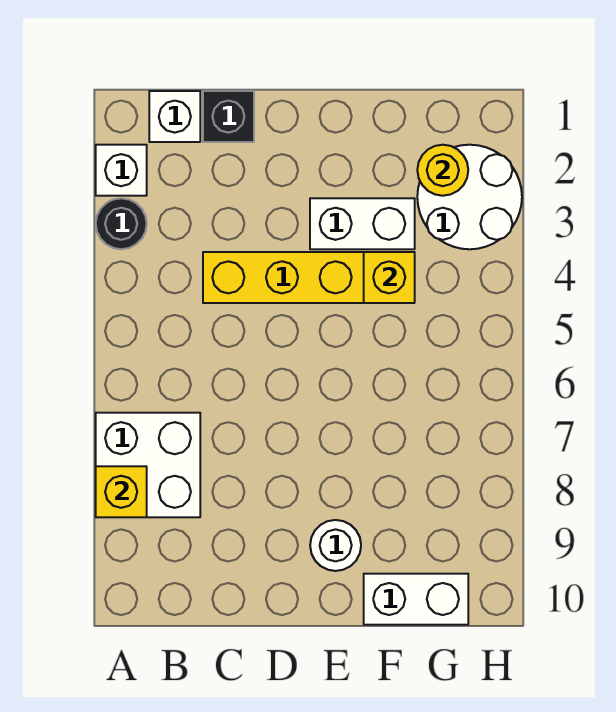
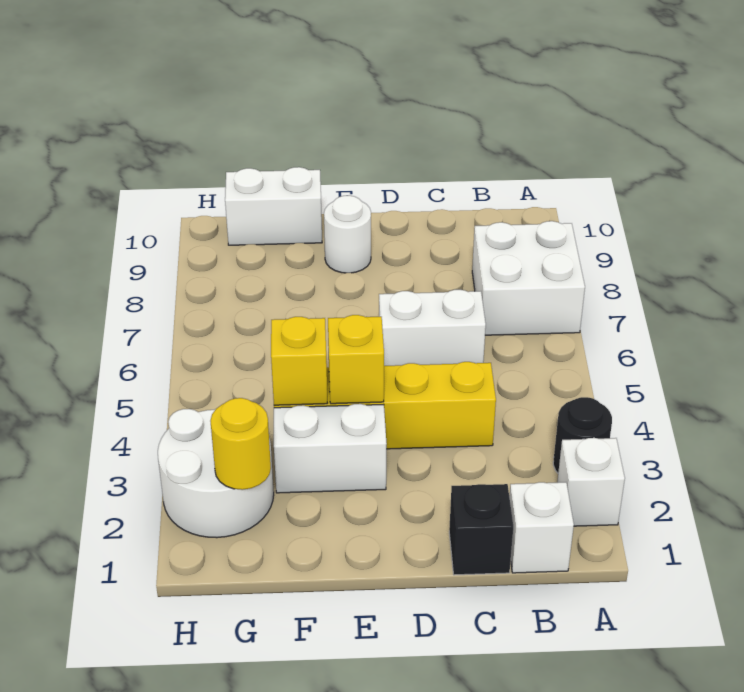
yellow 1x1 brick [96,466,147,517] -> yellow 1x1 brick moved to [328,315,384,404]
none -> white 1x2 brick [379,290,486,366]

